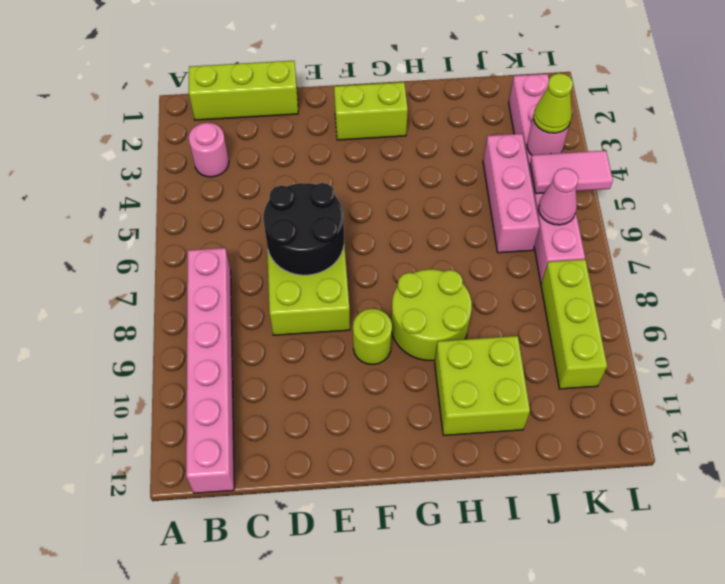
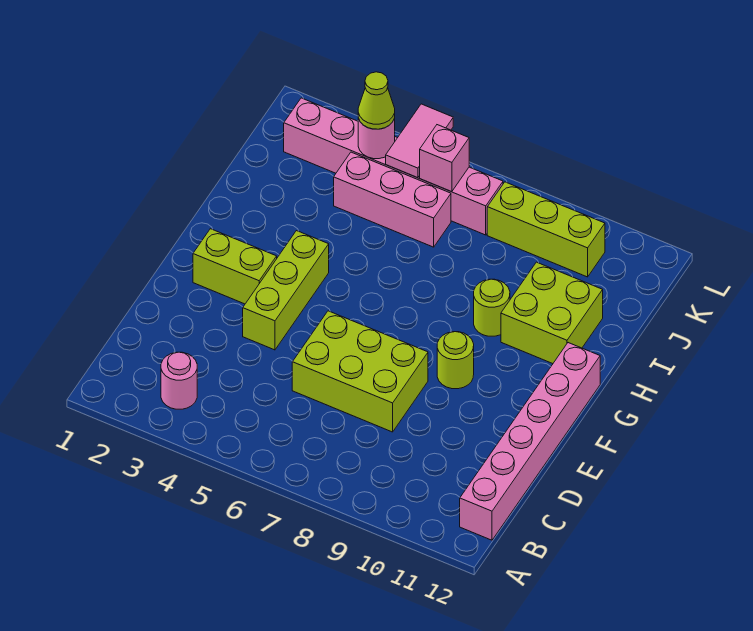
lime 1x3 brick [189,61,298,120] -> lime 1x3 brick moved to [243,231,329,350]
pink 1x6 brick [186,248,234,493] -> pink 1x6 brick turned to [460,343,600,540]
black 2x2 round brick [263,183,344,275] -> none
lime 1x2 brick [334,82,408,140] -> lime 1x2 brick turned to [193,229,277,304]
lime 2x2 round brick [391,269,472,361] -> lime 1x1 round brick [474,279,510,336]
pink 1x1 cone [539,168,578,225] -> pink 1x1 brick [420,125,469,192]

